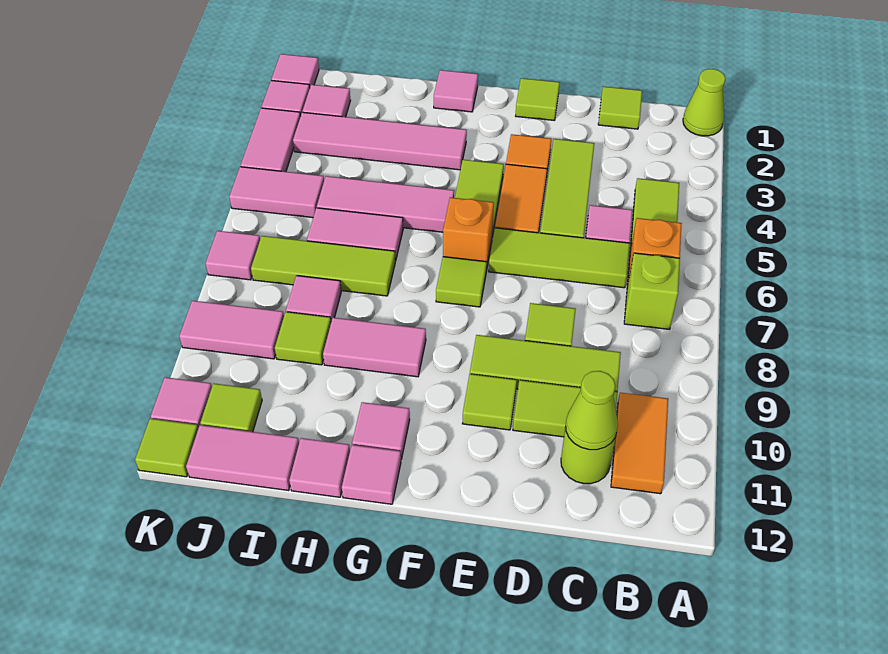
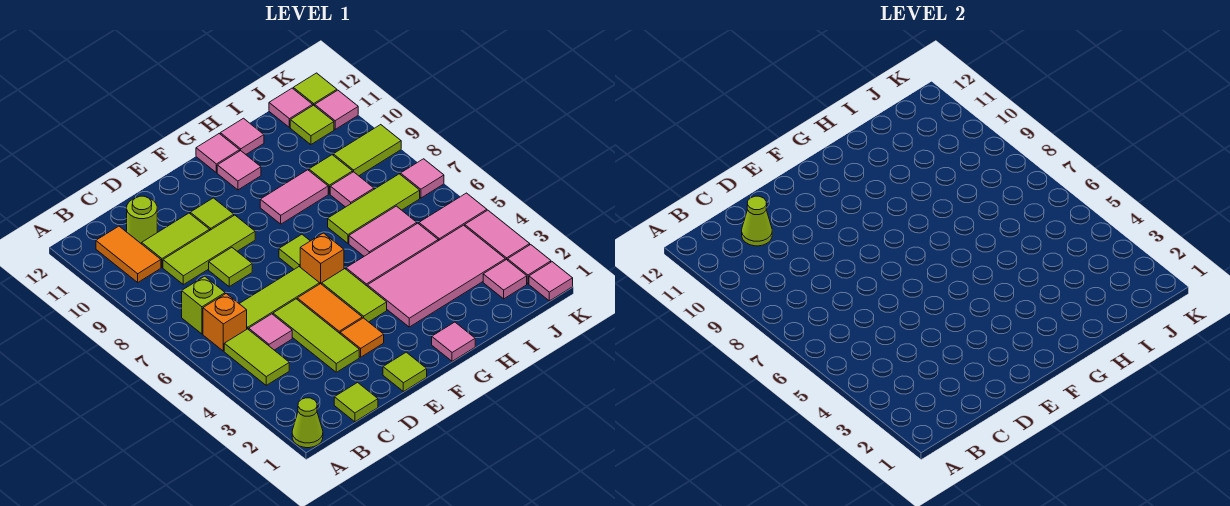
pink 1x4 tile [293,112,467,170] -> pink 2x4 tile [367,225,505,327]
pink 1x2 tile [186,425,299,491] -> pink 1x1 tile [269,88,313,127]
pink 1x2 tile [179,301,284,359] -> lime 1x2 tile [333,125,401,176]

